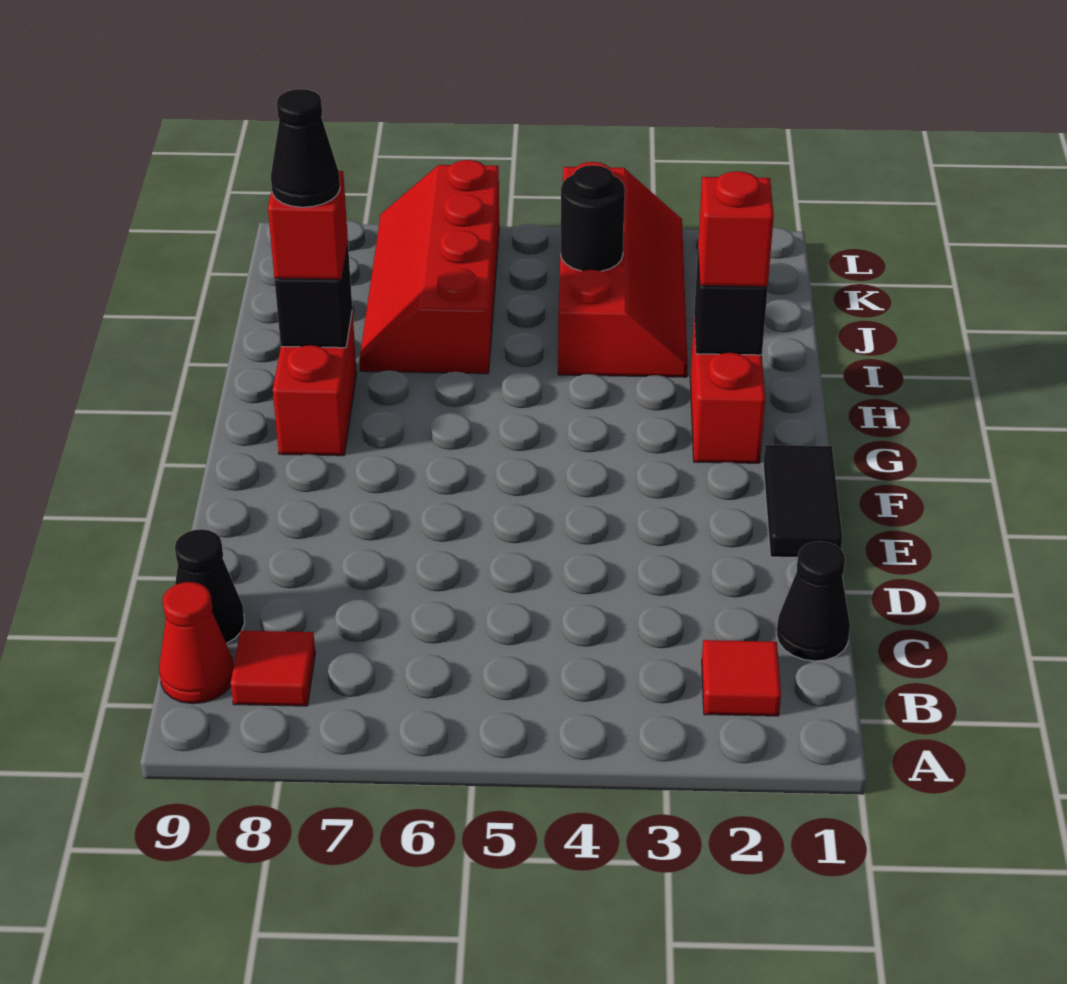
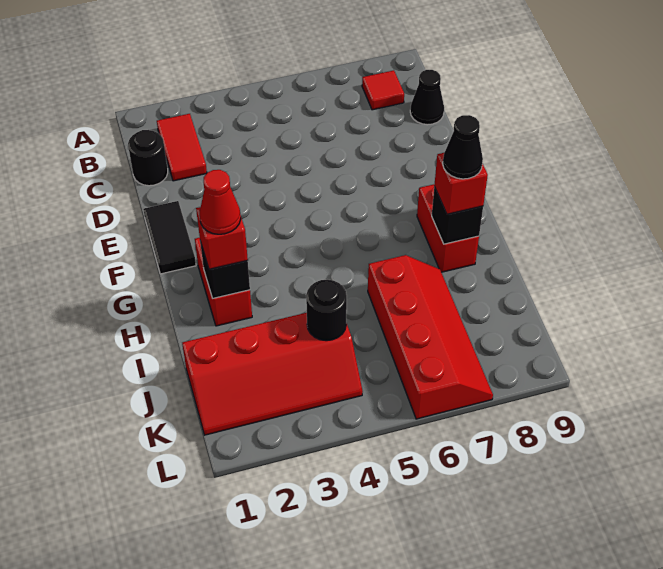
red 1x1 tile [702,640,781,716] -> red 1x2 tile [157,114,207,181]
red 1x1 cone [159,582,234,704] -> red 1x1 cone moved to [200,170,241,234]
black 1x1 cone [776,541,850,661] -> black 1x1 round brick [128,130,168,186]
red 2x4 slope [558,162,688,377] -> red 2x4 slope turned to [182,313,363,435]

